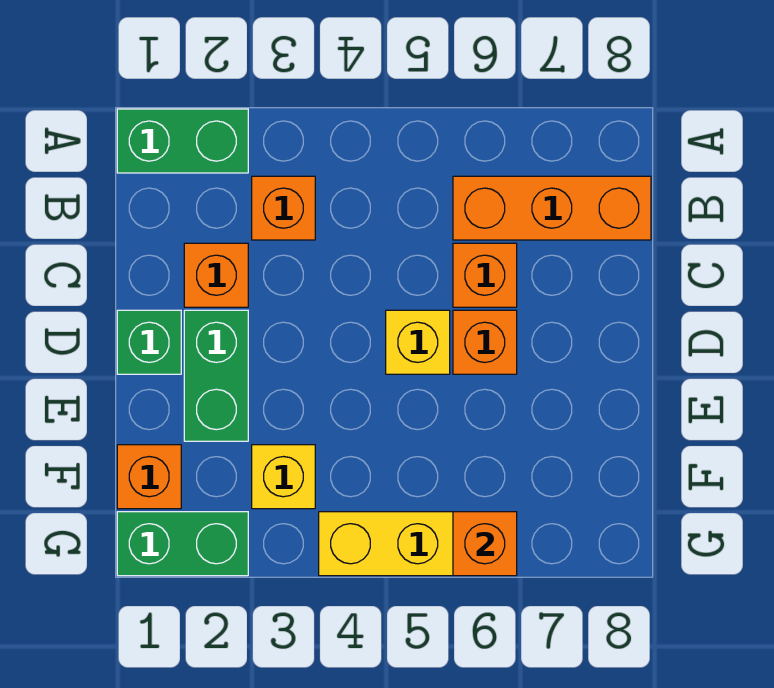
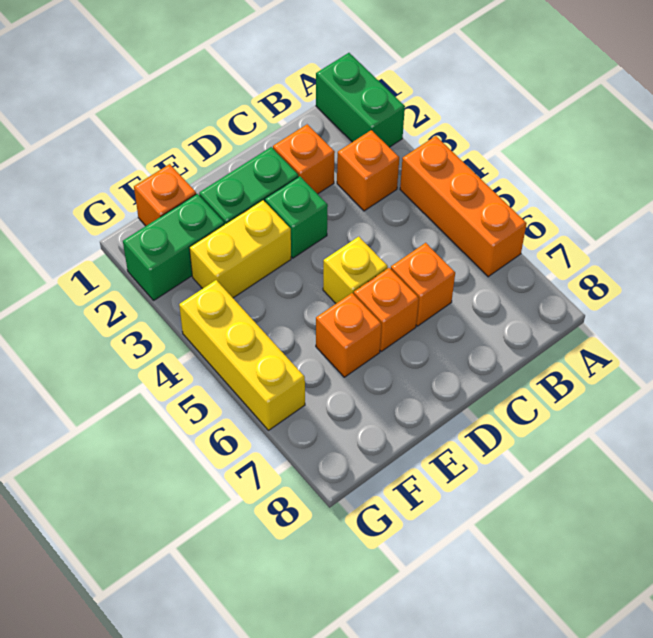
orange 1x3 brick [453,176,651,240] -> orange 1x3 brick moved to [400,136,527,277]
green 1x1 brick [117,310,181,374] -> green 1x1 brick moved to [265,176,328,258]
yellow 1x1 brick [252,445,315,509] -> yellow 1x2 brick [189,200,291,298]
green 1x2 brick [117,512,248,576] -> green 1x2 brick turned to [123,194,224,300]
orange 1x1 brick [453,512,517,576] -> orange 1x1 brick moved to [316,293,381,377]

